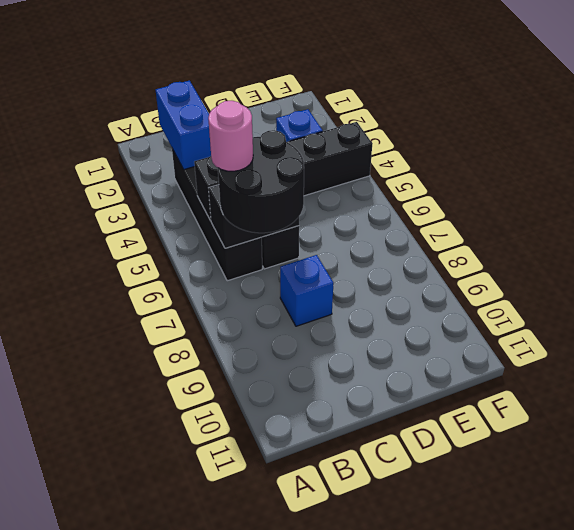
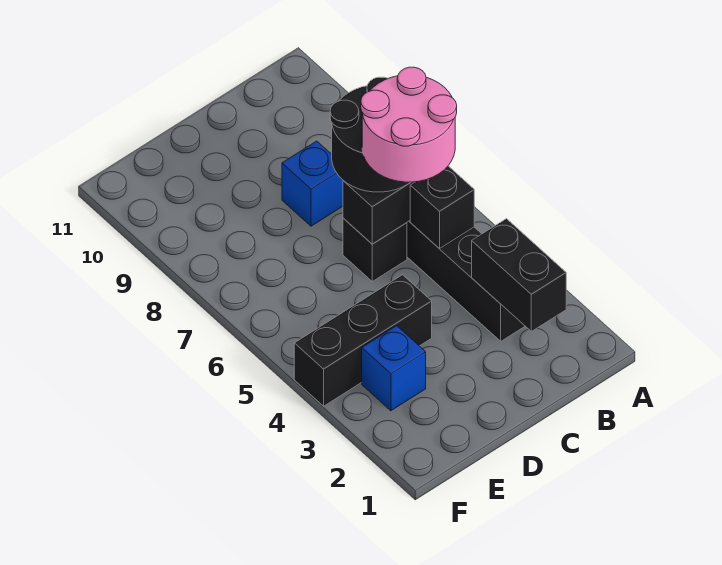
blue 1x2 brick [156,80,211,170] -> black 1x2 brick [472,219,566,331]
pink 1x1 round brick [208,101,253,171] -> pink 2x2 round brick [361,67,457,182]

